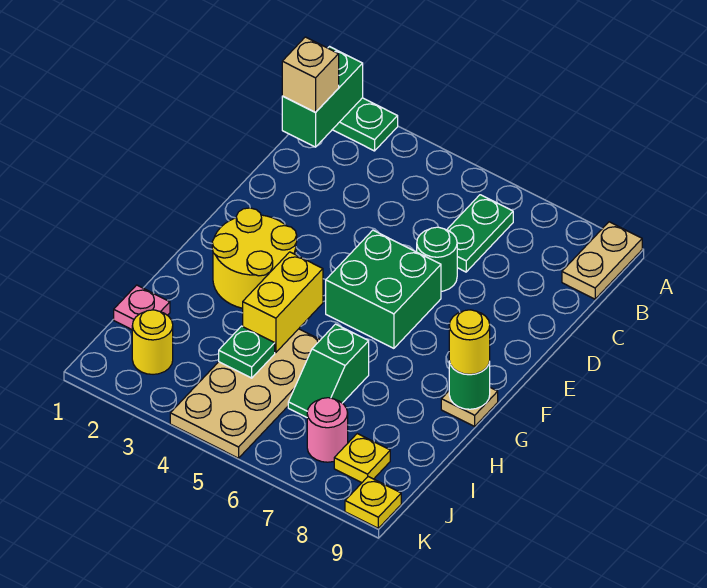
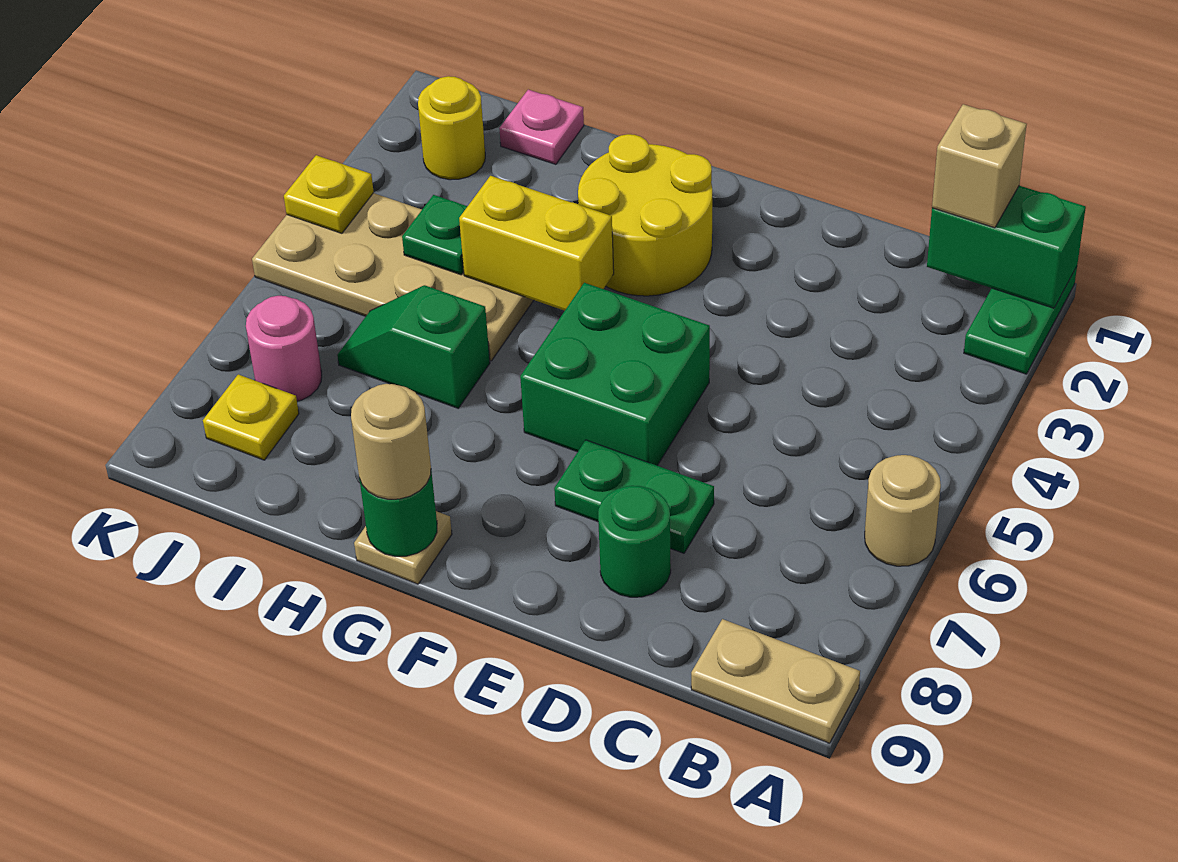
none -> tan 1x1 round brick [865,455,941,566]
green 1x2 plate [447,195,513,272] -> green 1x2 plate moved to [554,440,714,553]
green 1x1 round brick [417,227,457,291] -> green 1x1 round brick moved to [598,486,671,597]
yellow 1x1 round brick [449,310,490,374] -> tan 1x1 round brick [351,384,431,499]
yellow 1x1 plate [345,477,401,528] -> yellow 1x1 plate moved to [284,155,374,233]

